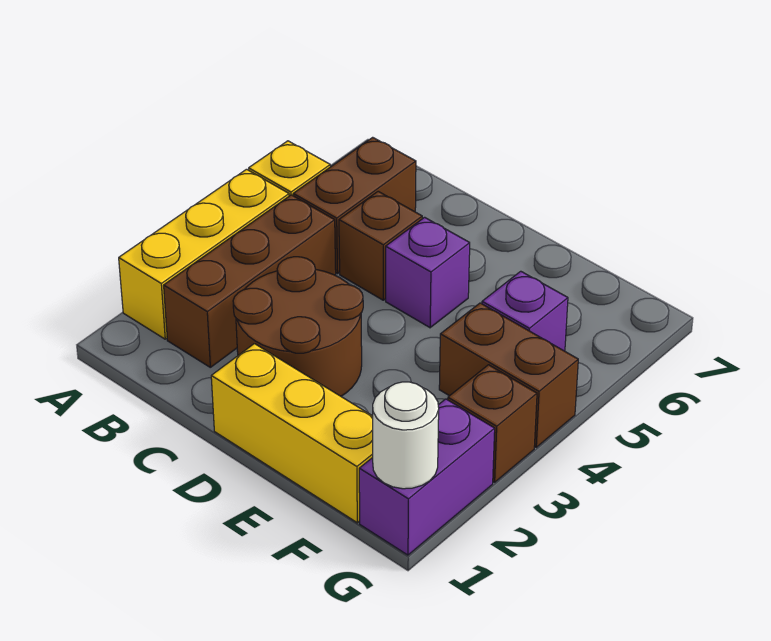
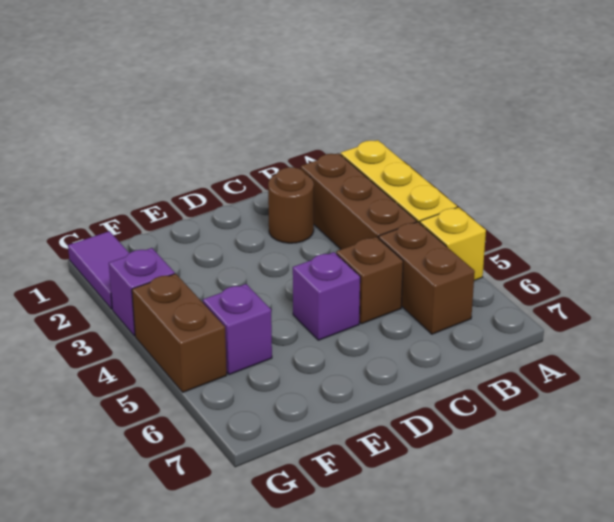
brown 2x2 round brick [233,257,363,396] -> brown 1x1 round brick [268,167,314,243]
yellow 1x3 brick [211,344,373,523] -> none
brown 1x2 brick [439,303,578,447] -> brown 1x2 brick turned to [132,274,227,392]
purple 1x2 brick [359,399,495,555] -> purple 1x2 tile [68,231,129,309]
white 1x1 round brick [373,382,439,489] -> none
brown 1x1 brick [448,365,537,482] -> purple 1x1 brick [109,248,175,336]

